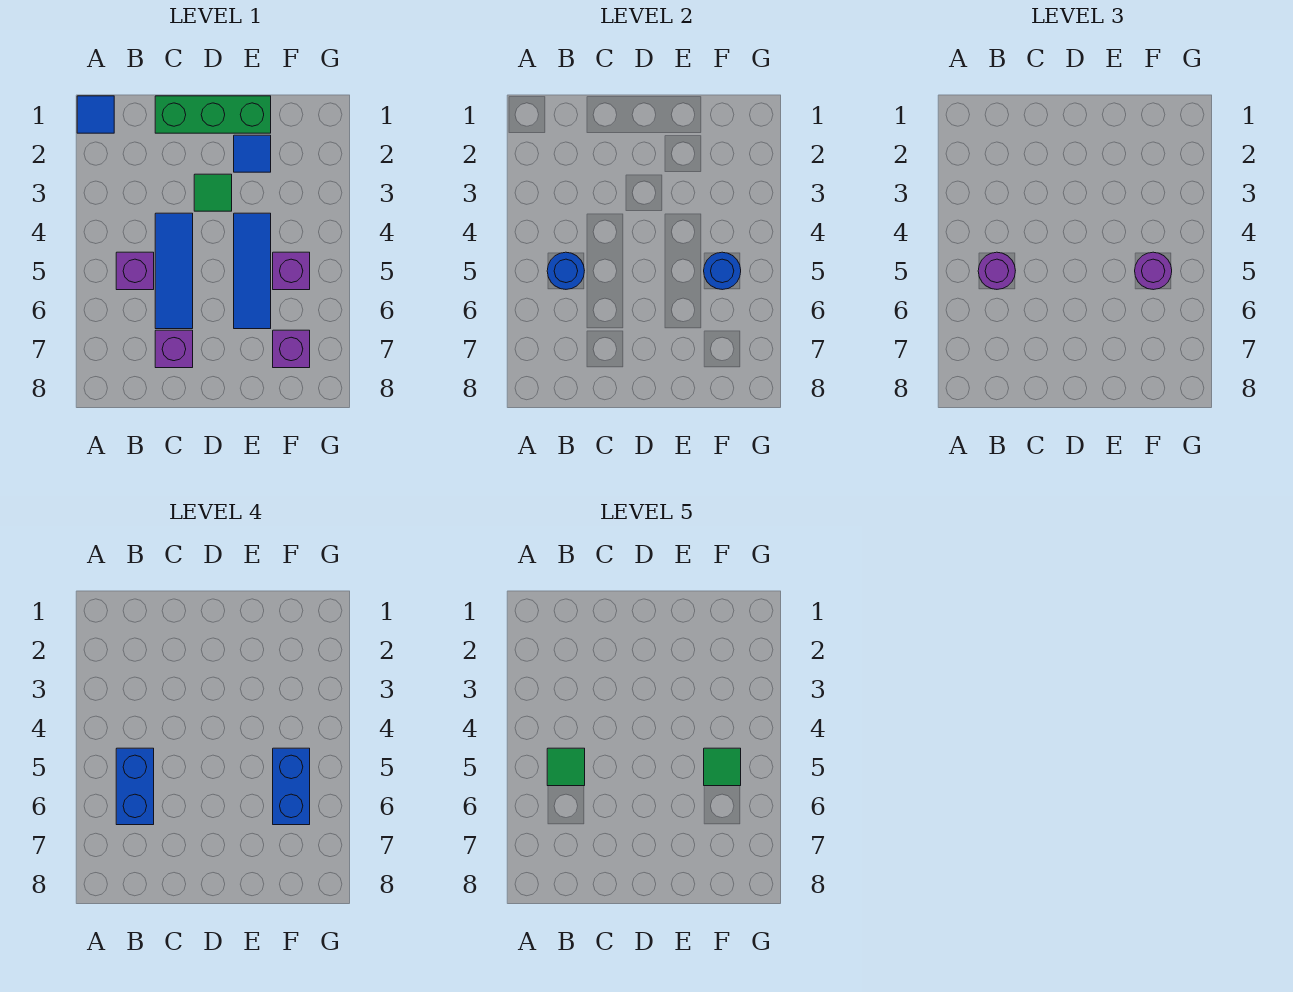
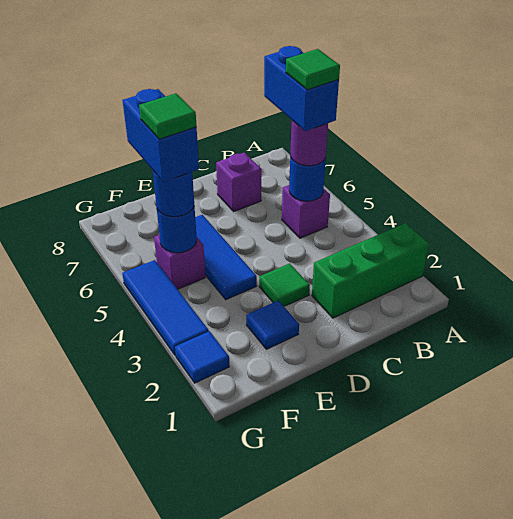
blue 1x1 tile [77,96,114,133] -> blue 1x1 tile moved to [175,331,229,383]
green 1x3 brick [155,96,271,133] -> green 1x3 brick moved to [312,223,429,318]
blue 1x3 tile [155,213,193,329] -> blue 1x3 tile moved to [122,260,209,356]
purple 1x1 round brick [1135,252,1172,290] -> blue 1x1 round brick [153,171,194,217]
purple 1x1 brick [273,330,310,368] -> none

